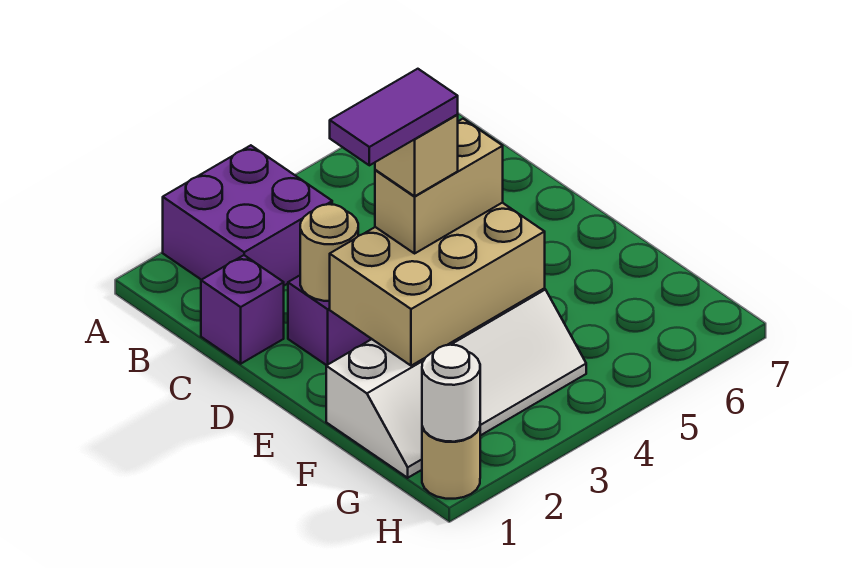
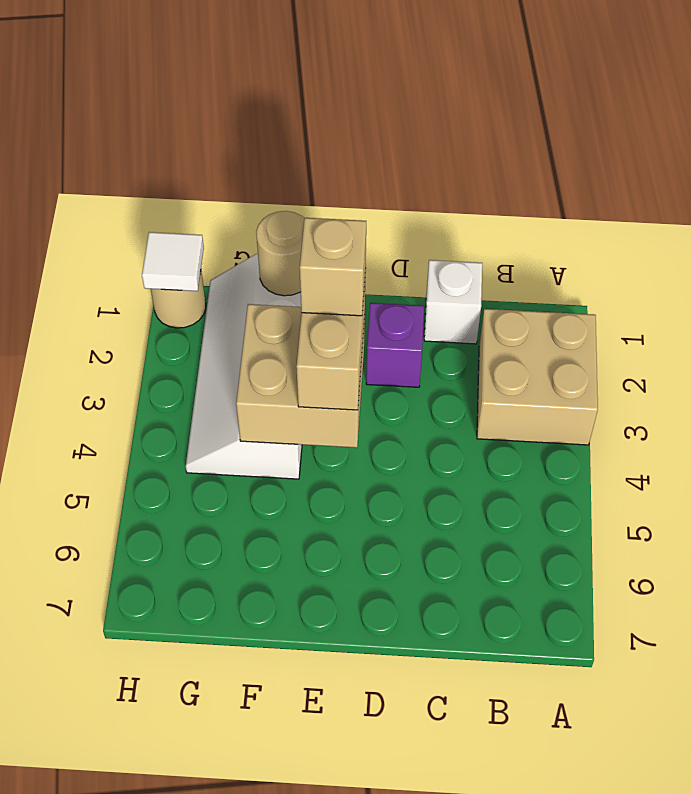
purple 2x2 brick [163,145,332,286] -> tan 2x2 brick [477,309,598,445]
purple 1x1 brick [201,255,284,364] -> white 1x1 brick [424,260,482,344]
tan 1x1 round brick [300,204,358,301] -> tan 1x1 round brick moved to [256,211,304,296]
tan 2x3 brick [330,203,545,366] -> tan 2x2 brick [236,304,365,448]
purple 1x2 tile [330,69,458,165] -> none
white 1x1 round brick [422,345,480,442] -> white 1x1 tile [142,232,204,291]

